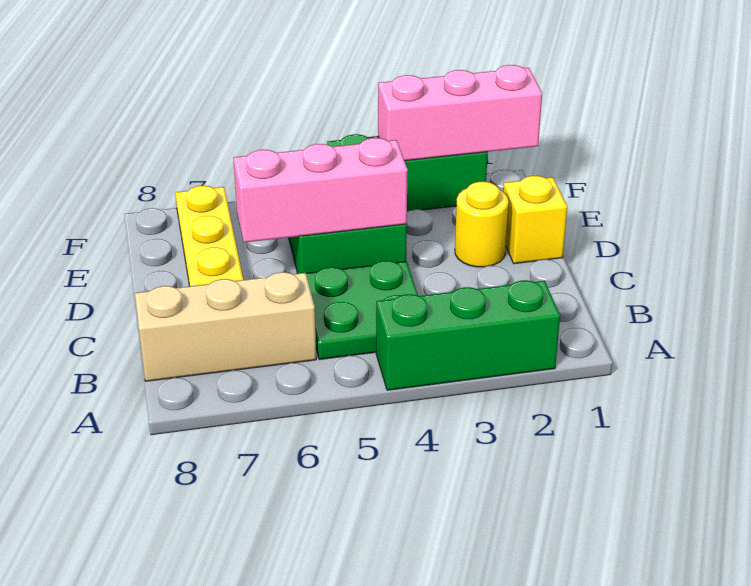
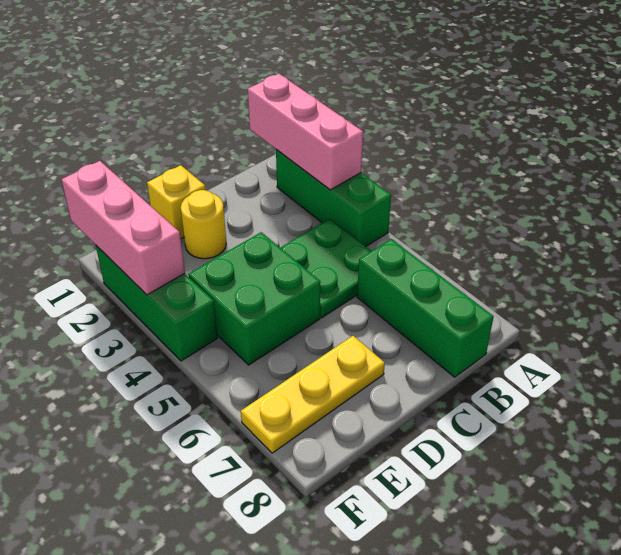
tan 1x3 brick [135,272,316,381] -> green 1x3 brick [357,239,494,377]
pink 1x3 brick [233,138,408,243] -> pink 1x3 brick moved to [248,74,363,190]

